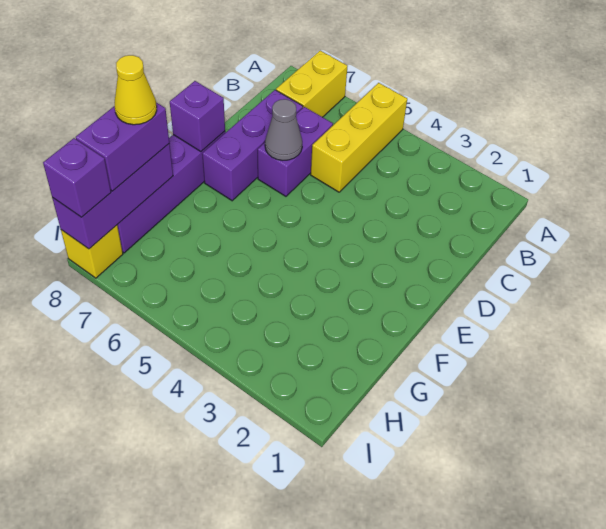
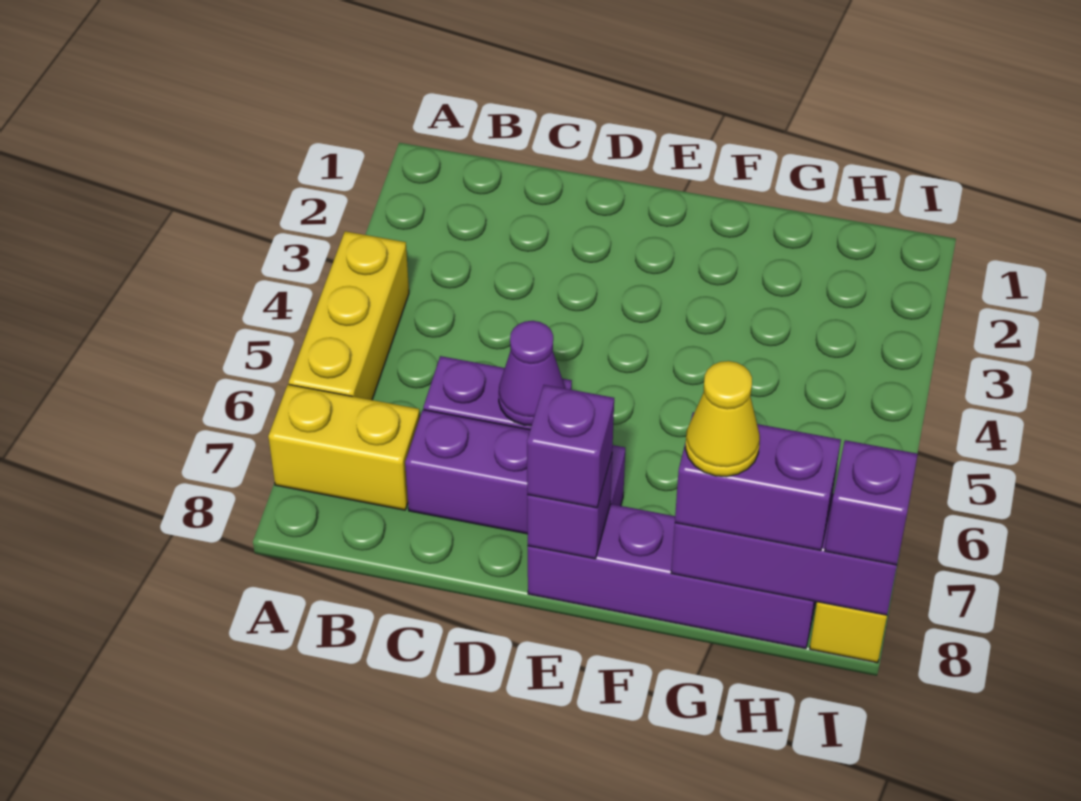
yellow 1x3 brick [311,83,407,192] -> yellow 1x3 brick turned to [289,231,409,400]
grey 1x1 cone [265,99,302,160] -> purple 1x1 cone [499,321,565,426]
none -> purple 1x1 brick [527,385,614,508]

